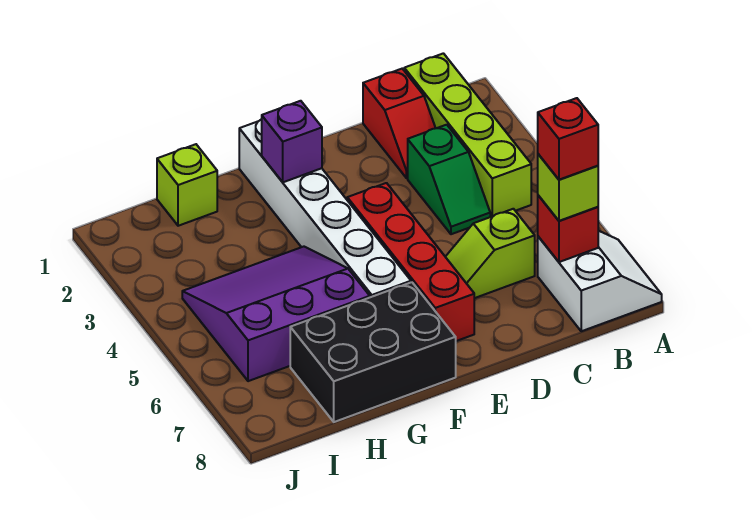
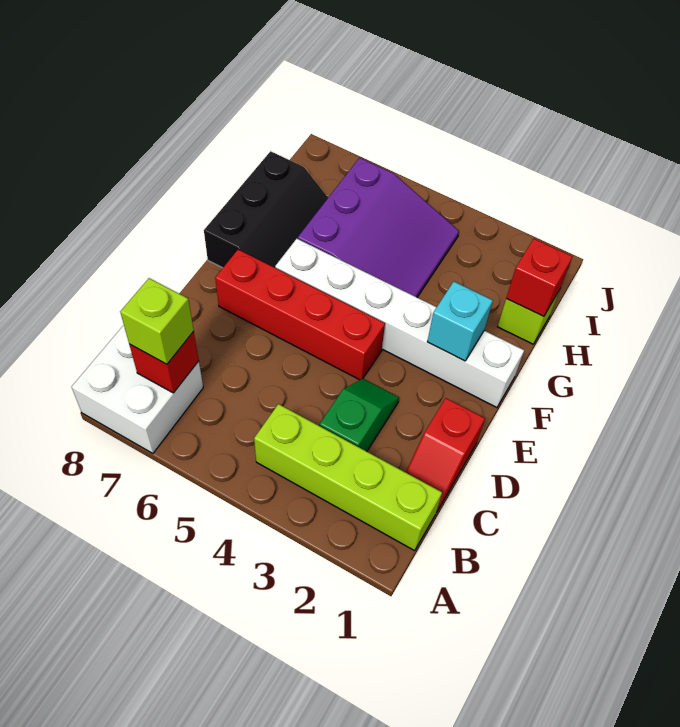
white 2x2 slope [538,231,662,331] -> white 2x2 brick [72,325,203,453]
red 1x1 brick [538,98,598,180] -> red 1x1 brick moved to [506,239,573,317]
red 1x2 slope [363,69,435,178] -> red 1x2 slope turned to [406,398,485,511]
green 1x2 slope [408,125,490,234] -> green 1x2 slope turned to [320,379,399,451]
lime 1x2 slope [446,209,535,298] -> none
purple 1x1 brick [262,101,322,182] -> cyan 1x1 brick [427,282,493,361]
black 2x3 brick [290,282,456,422] -> black 2x3 slope [204,151,328,268]

